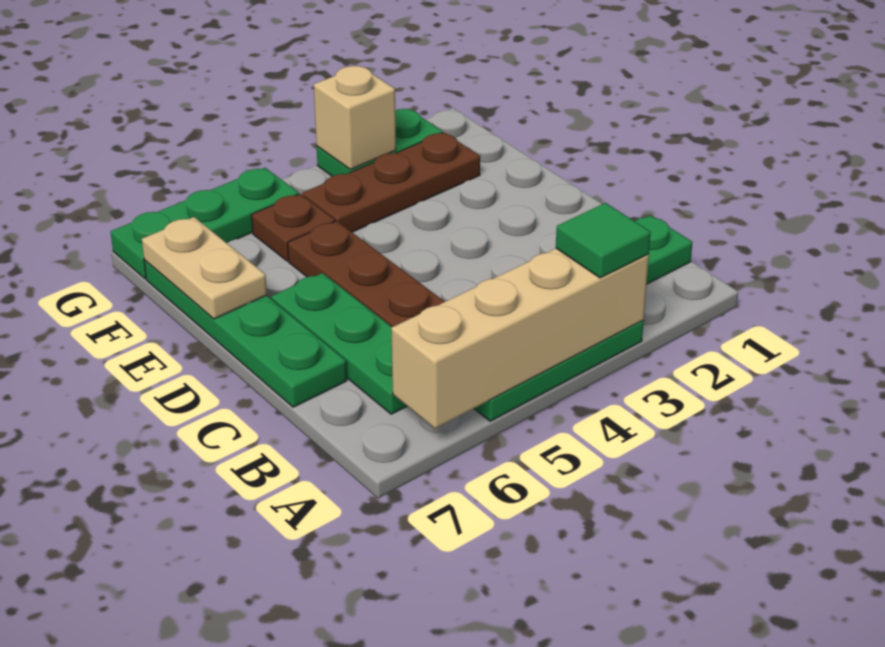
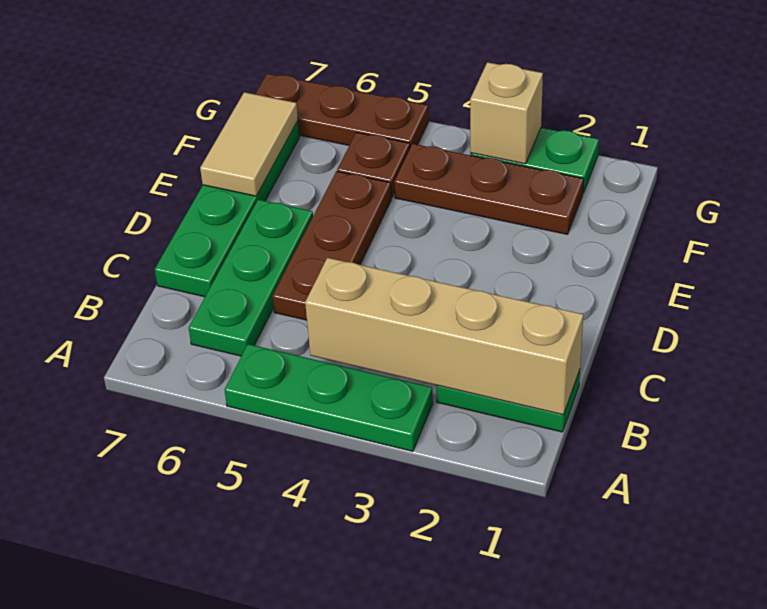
tan 1x4 brick [391,249,649,428] -> tan 1x4 brick moved to [305,258,583,415]
green 1x1 tile [556,203,651,278] -> none
tan 1x2 plate [142,217,267,319] -> tan 1x2 tile [200,92,298,196]
green 1x3 plate [111,168,299,279] -> brown 1x3 plate [256,74,428,148]

